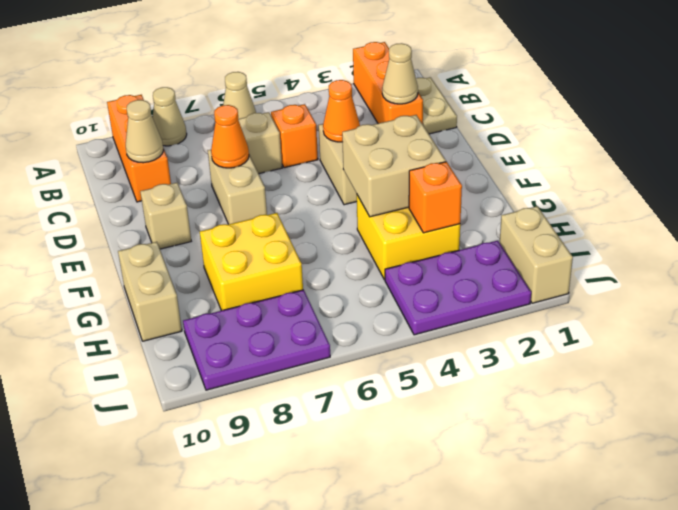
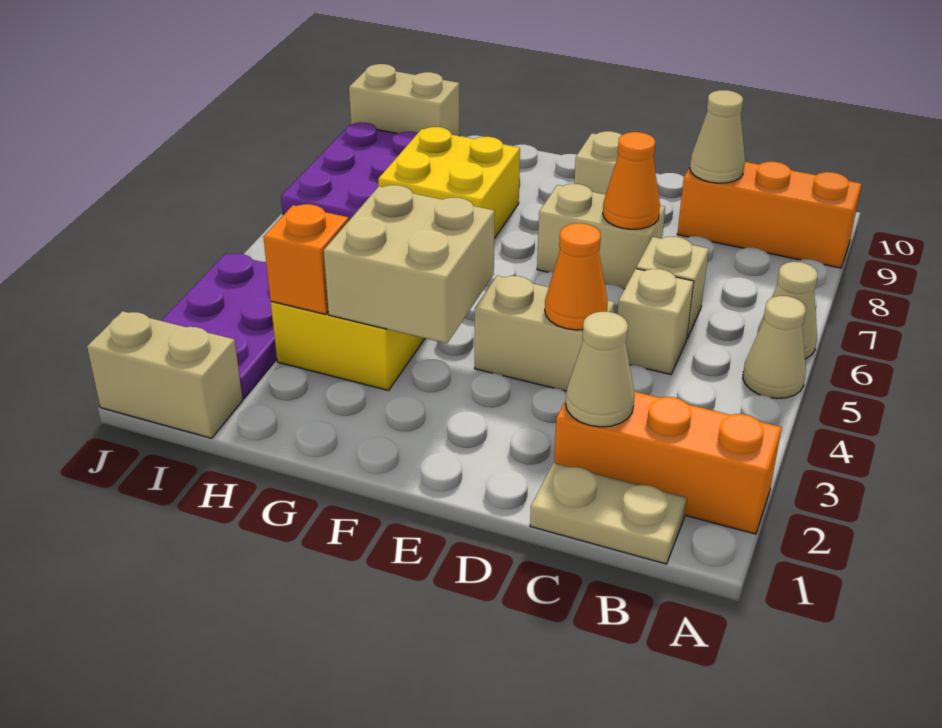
tan 1x1 cone [153,87,187,146] -> tan 1x1 cone moved to [743,296,806,398]
orange 1x1 brick [271,104,318,168] -> tan 1x1 brick [617,269,694,375]
tan 1x2 brick [118,242,182,341] -> tan 1x2 brick moved to [349,64,460,136]

